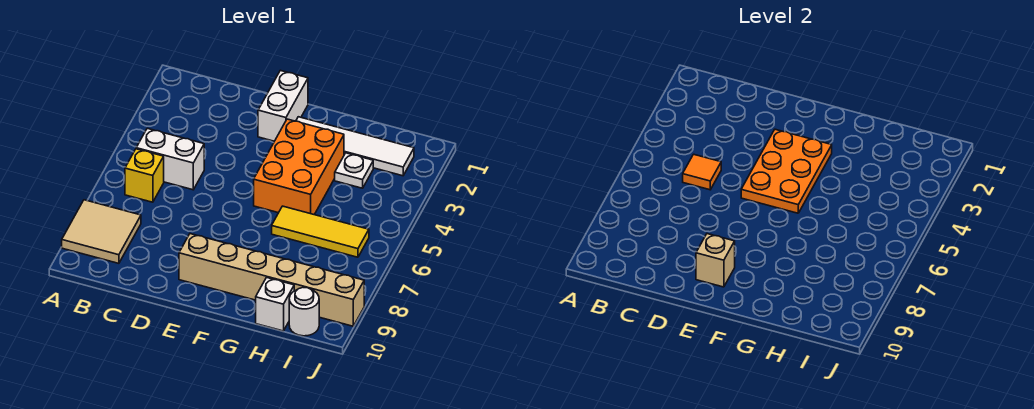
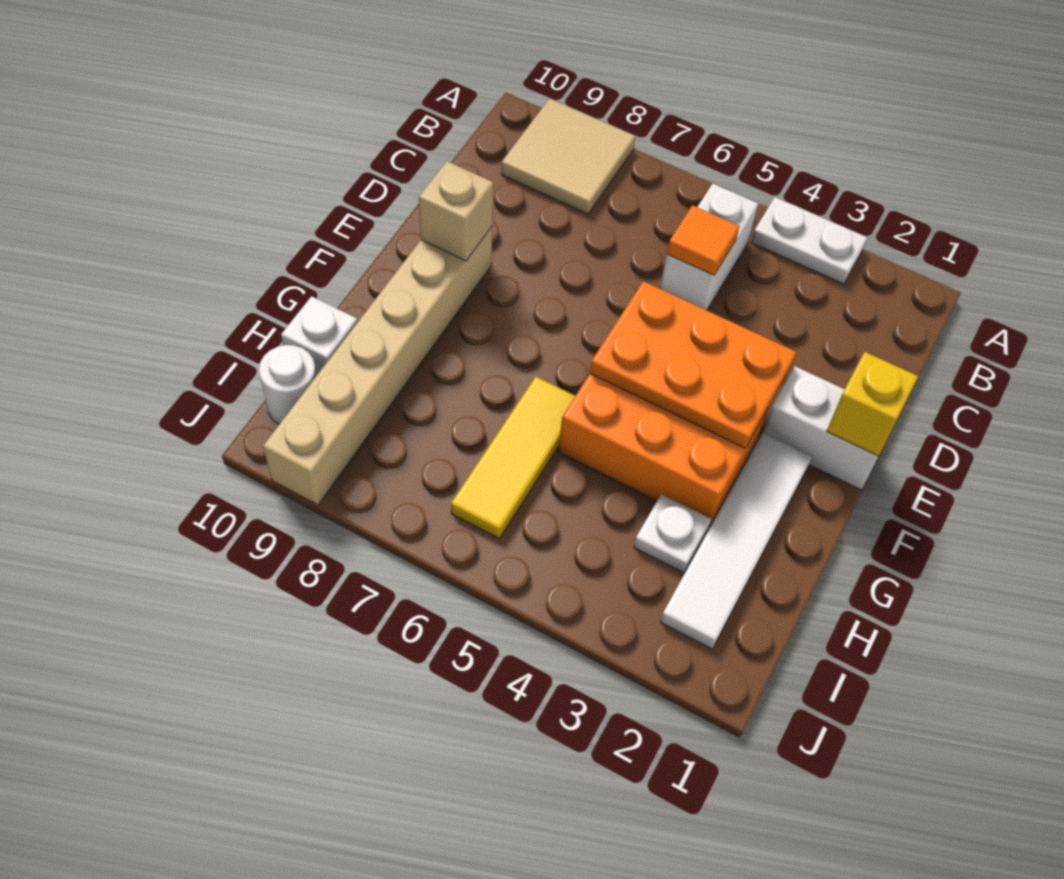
none -> white 1x2 plate [751,197,867,284]
yellow 1x1 brick [125,149,164,202] -> yellow 1x1 brick moved to [827,352,918,456]

